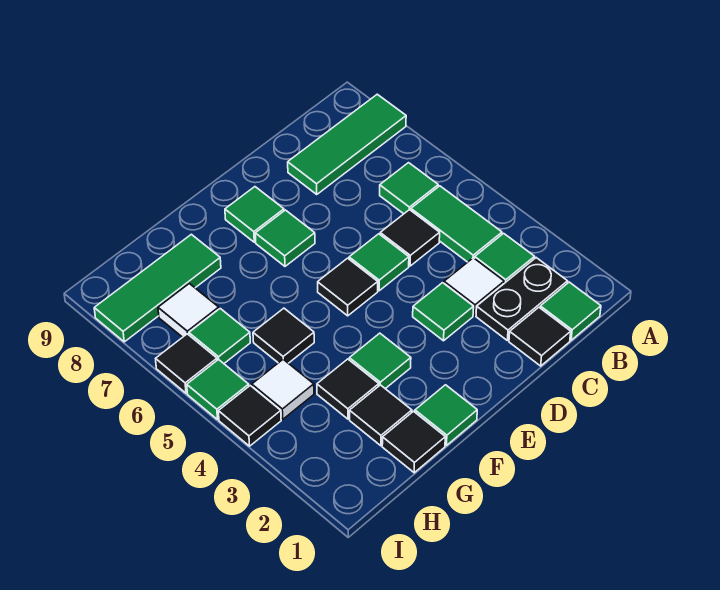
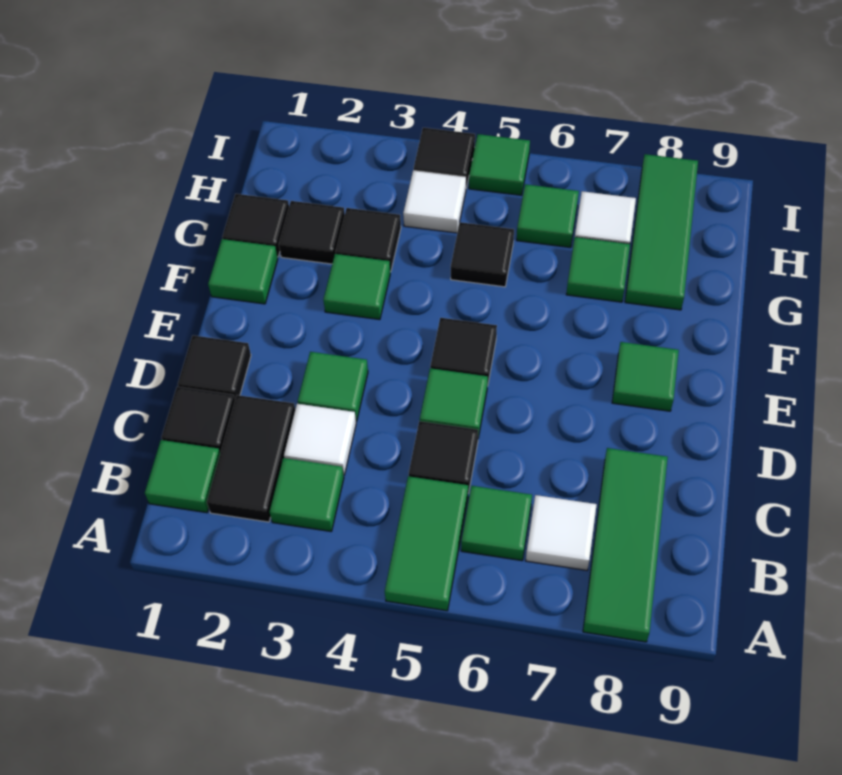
black 1x2 plate [476,258,568,340] -> black 1x2 tile [207,395,295,522]
green 1x2 tile [411,186,502,262] -> green 1x2 tile turned to [385,476,468,611]
none -> white 1x1 tile [526,495,597,570]
green 1x1 tile [255,210,315,266] -> green 1x1 tile moved to [566,237,630,302]
black 1x1 tile [156,334,217,393] -> black 1x1 tile moved to [178,335,251,399]

